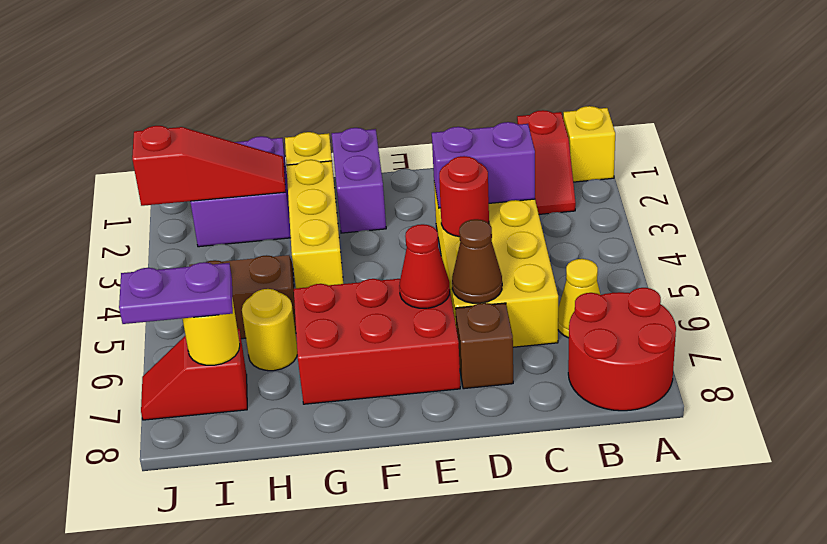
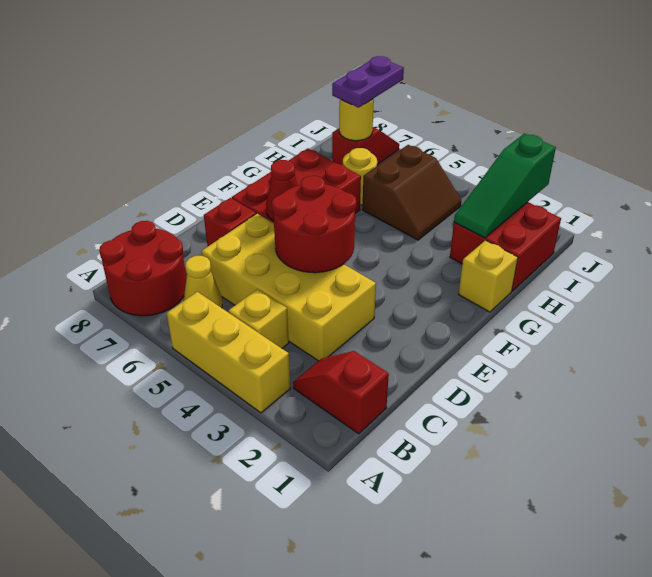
yellow 1x1 brick [563,106,615,182] -> yellow 1x1 brick moved to [228,289,289,348]
purple 1x2 brick [432,122,535,208] -> none
red 1x1 round brick [439,156,489,237] -> red 2x2 round brick [272,176,356,273]
brown 1x1 cone [452,219,502,303] -> none
brown 1x1 brick [455,303,513,389] -> red 1x1 brick [204,198,256,246]
purple 1x2 brick [332,128,386,233] -> none
yellow 1x3 brick [286,160,343,288] -> yellow 1x3 brick moved to [166,292,290,413]
purple 2x2 brick [190,136,291,247] -> red 2x2 brick [450,202,561,291]
red 1x3 slope [132,126,286,206] -> green 1x3 slope [454,133,556,238]

